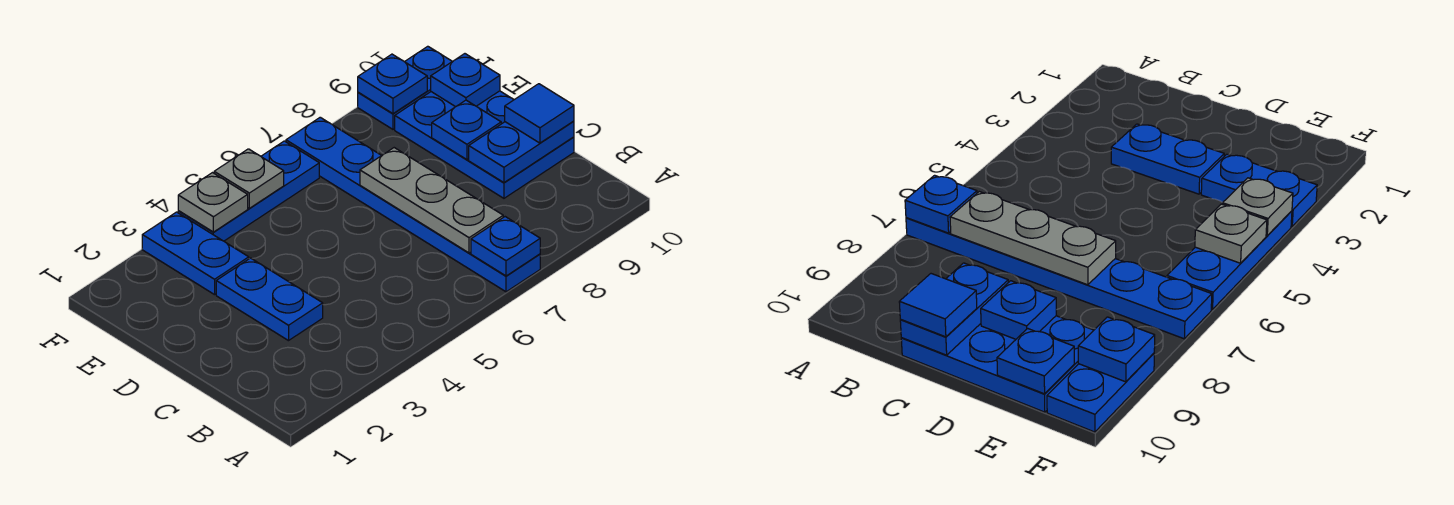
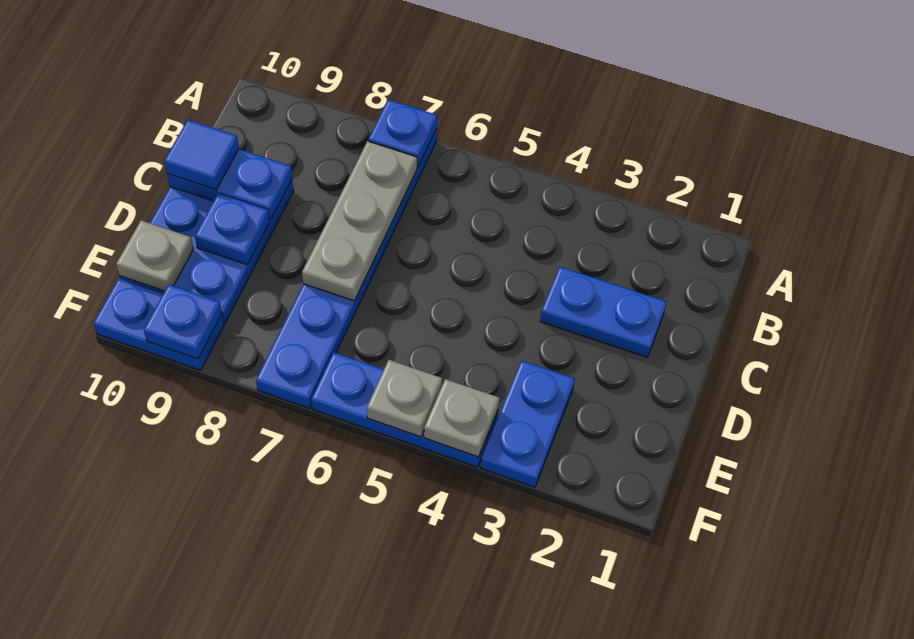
blue 1x2 plate [216,258,323,341] -> blue 1x2 plate turned to [540,267,667,357]
blue 1x1 plate [431,54,500,107] -> grey 1x1 plate [116,220,193,291]

